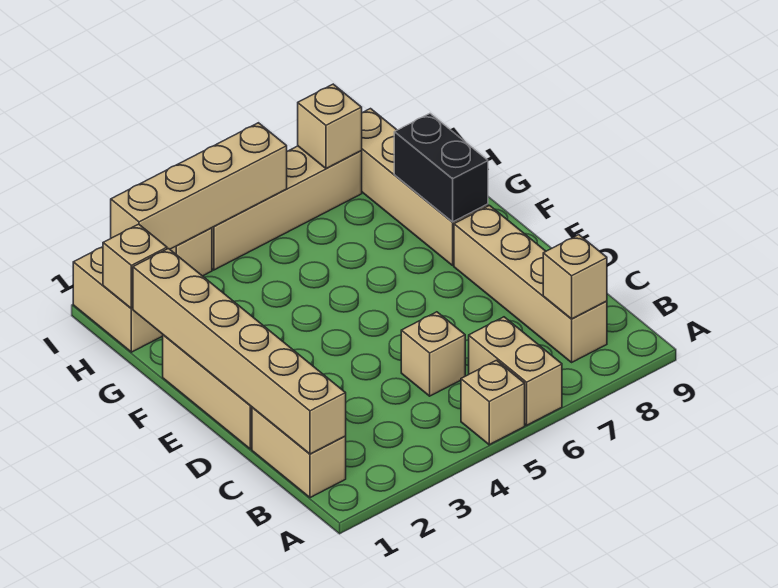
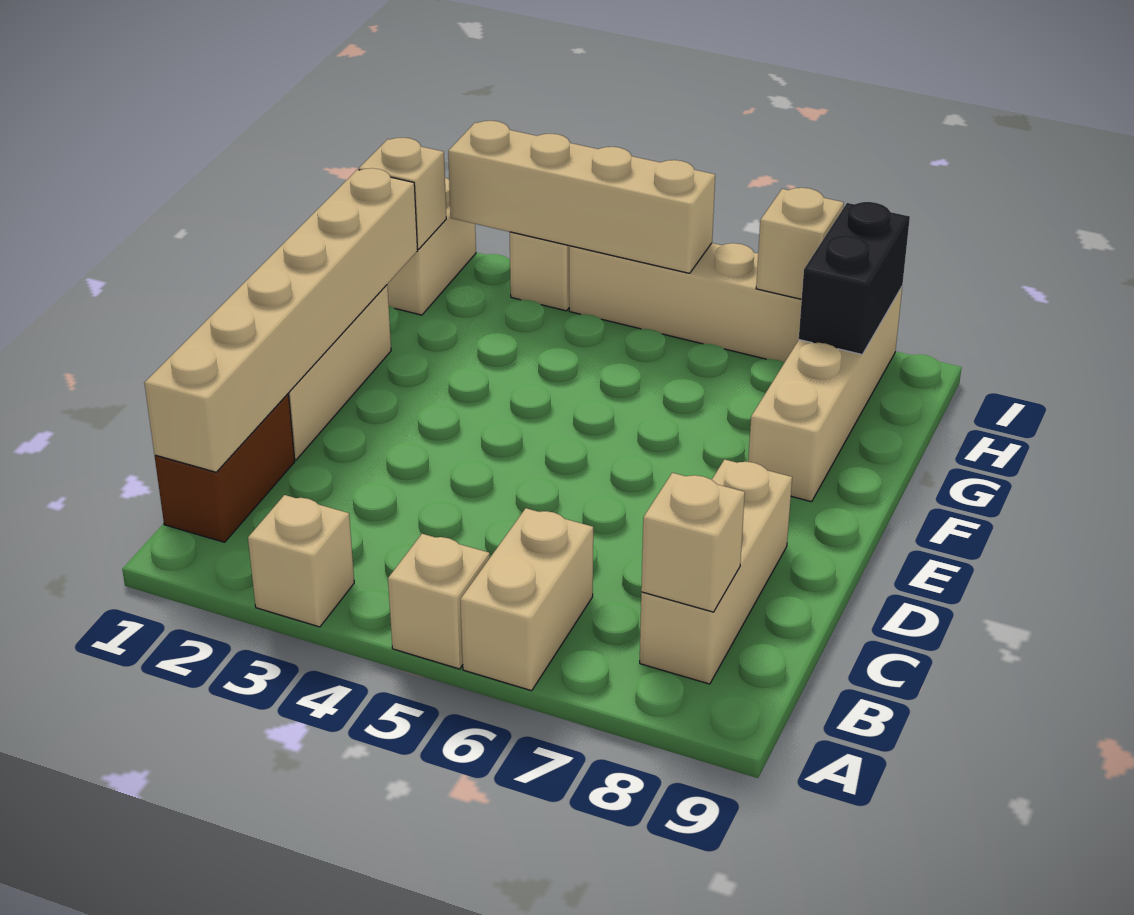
tan 1x2 brick [252,407,346,498] -> brown 1x2 brick [155,394,295,542]
tan 1x4 brick [454,206,607,362] -> tan 1x3 brick [640,459,792,684]
tan 1x1 brick [401,312,465,396] -> tan 1x1 brick moved to [248,495,354,627]
black 1x2 brick [394,114,488,222] -> black 1x2 brick moved to [799,202,910,354]

